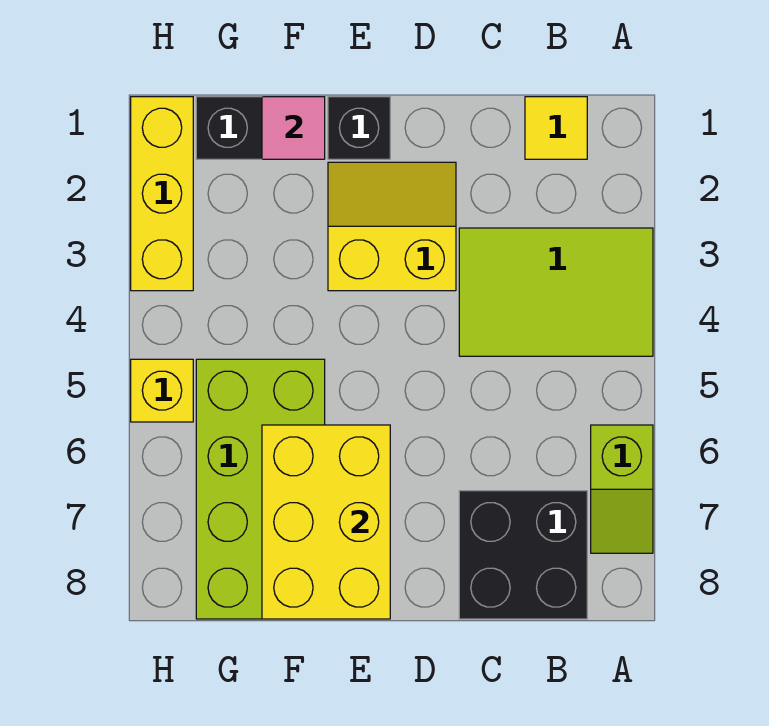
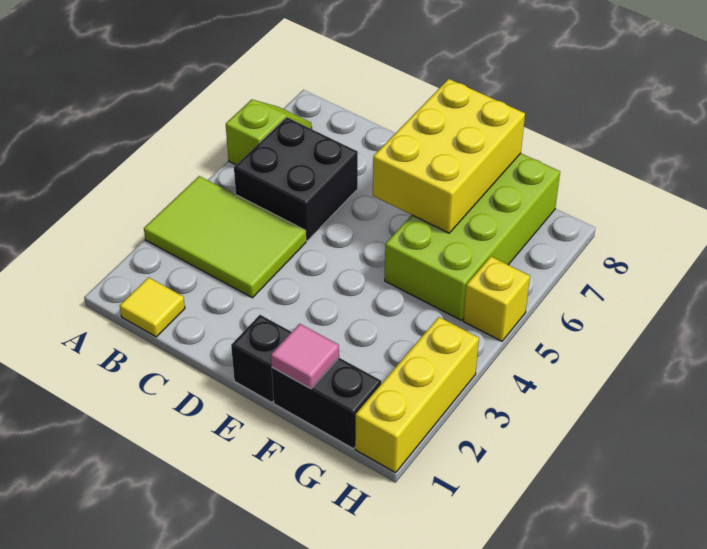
black 2x2 brick [459,491,587,619] -> black 2x2 brick moved to [234,117,358,241]
yellow 2x2 slope [328,162,456,291] -> none

